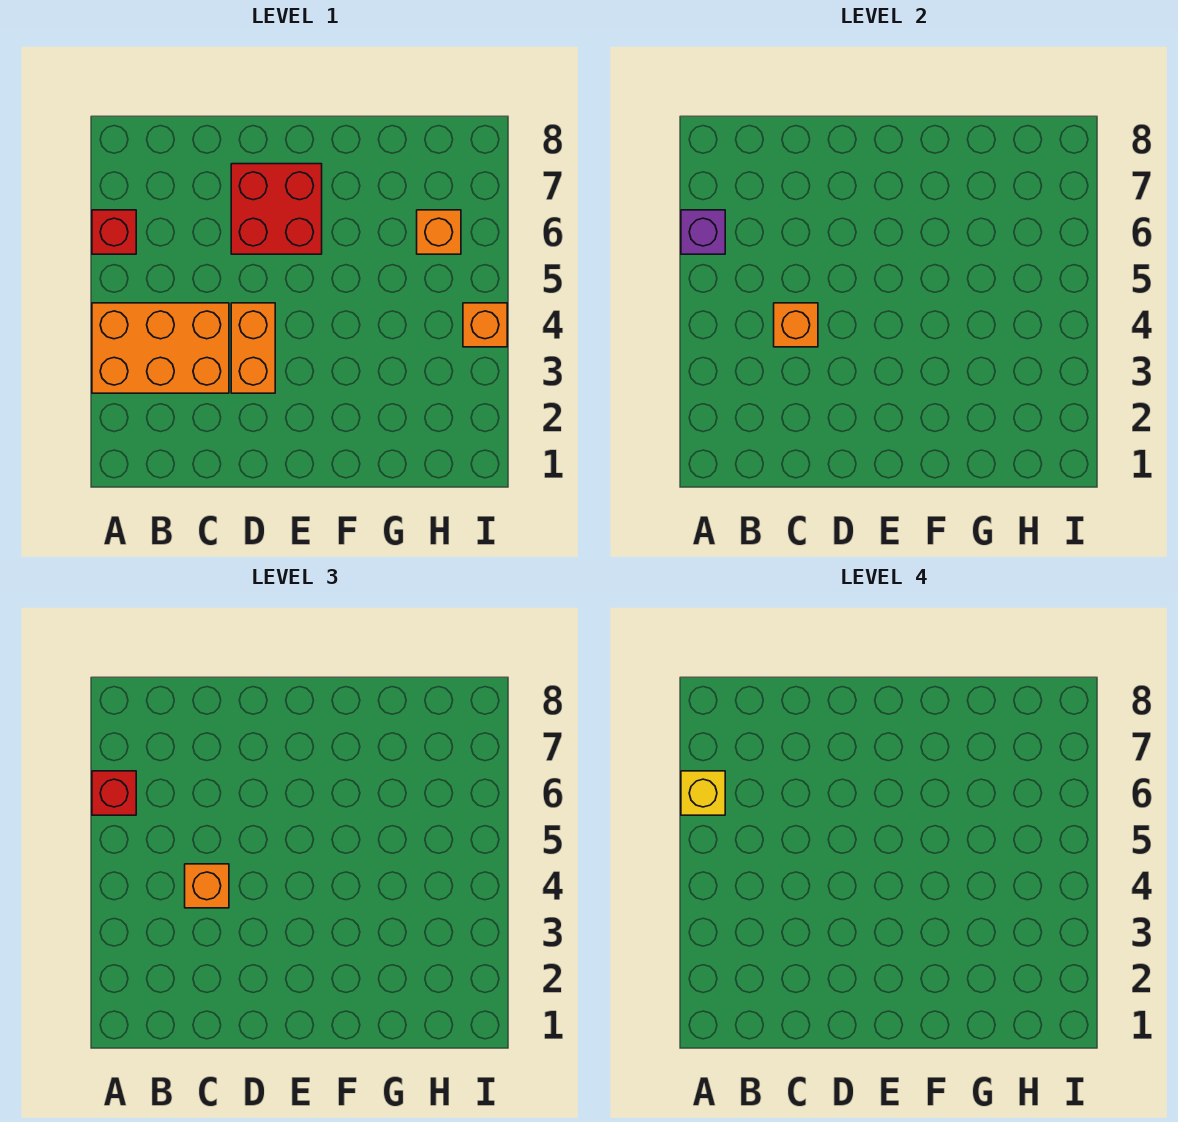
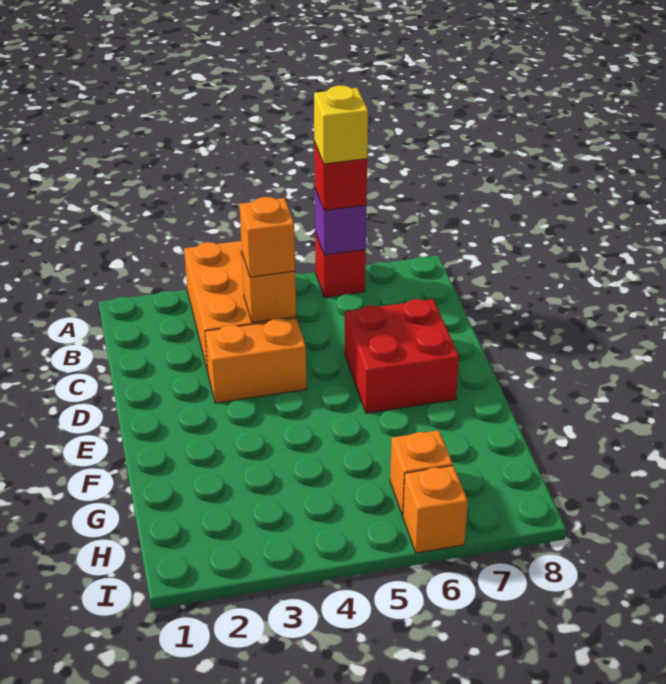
orange 1x1 brick [463,303,507,347] -> orange 1x1 brick moved to [403,466,468,553]

